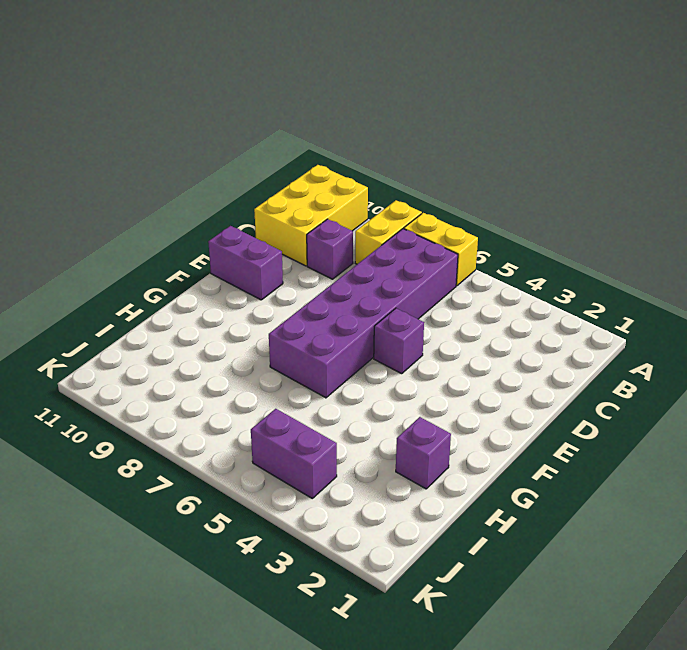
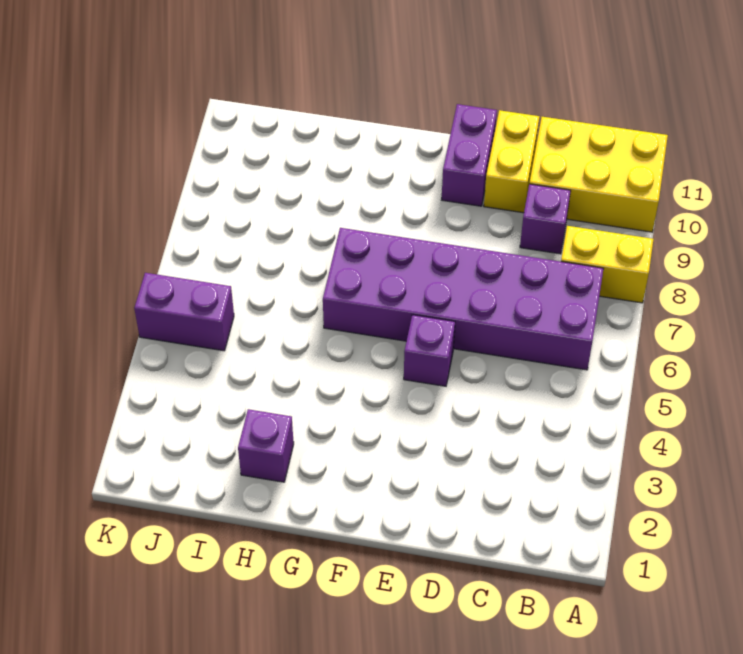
yellow 1x2 brick [404,213,478,286] -> yellow 1x2 brick moved to [484,110,539,213]
purple 1x2 brick [251,409,337,498] -> purple 1x2 brick turned to [134,273,234,351]

